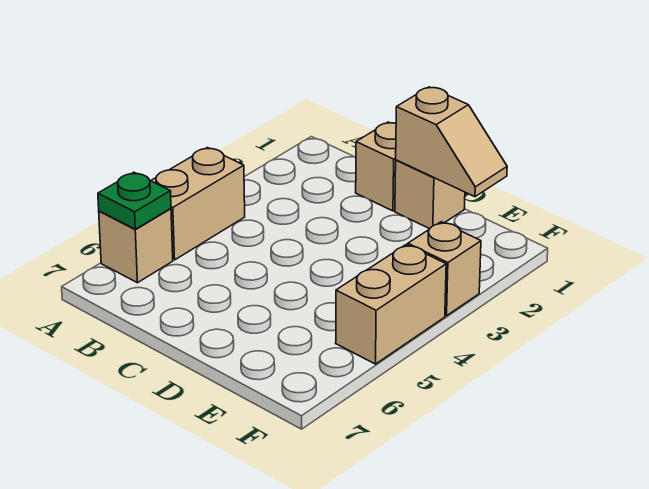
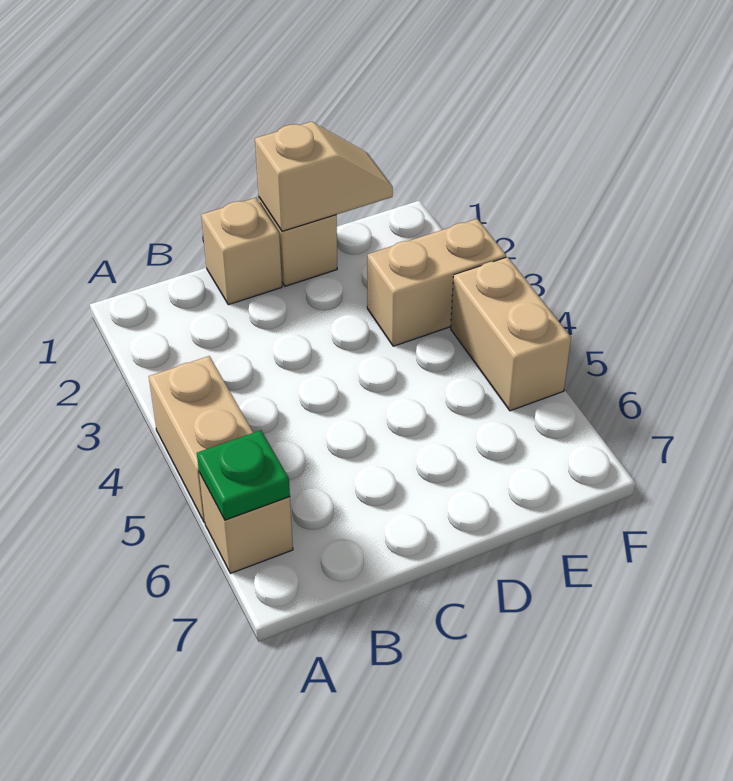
tan 1x1 brick [408,222,481,316] -> tan 1x2 brick [367,219,506,346]

